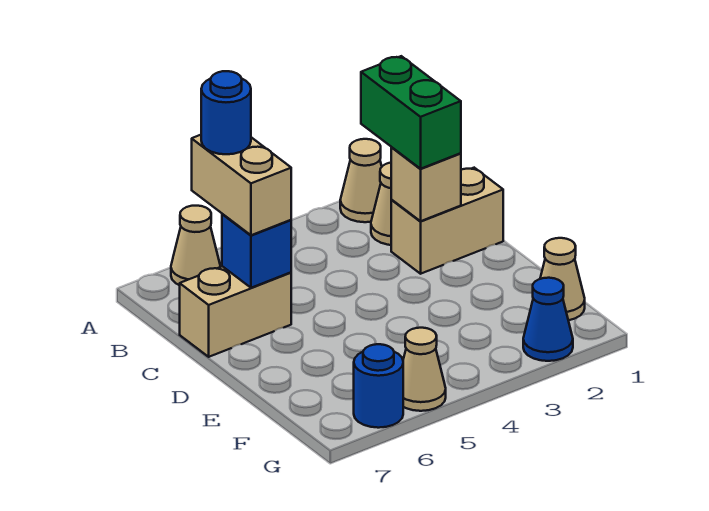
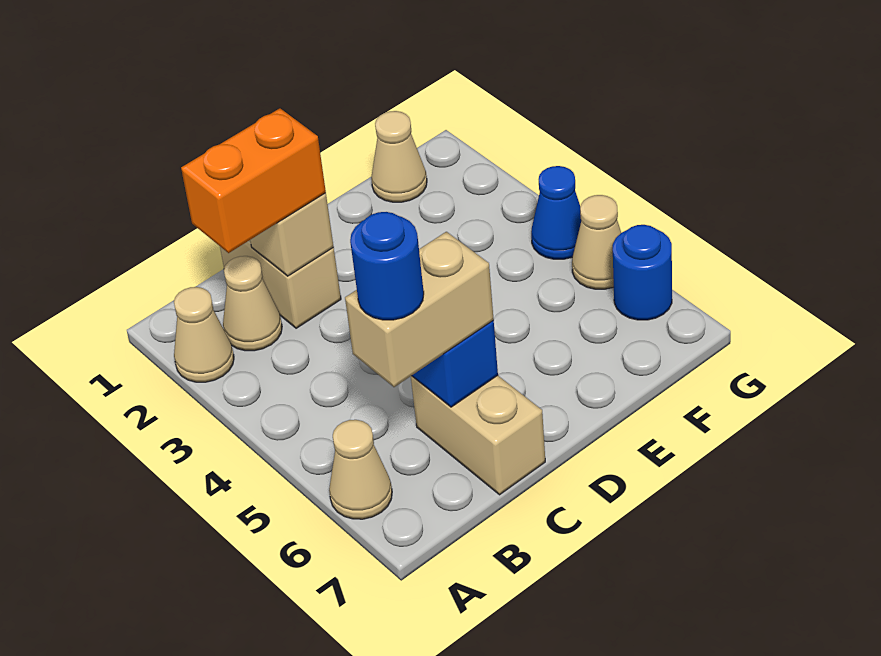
green 1x2 brick [361,56,461,169] -> orange 1x2 brick [181,108,326,253]
blue 1x1 cone [523,278,573,361] -> blue 1x1 cone moved to [531,166,581,259]

